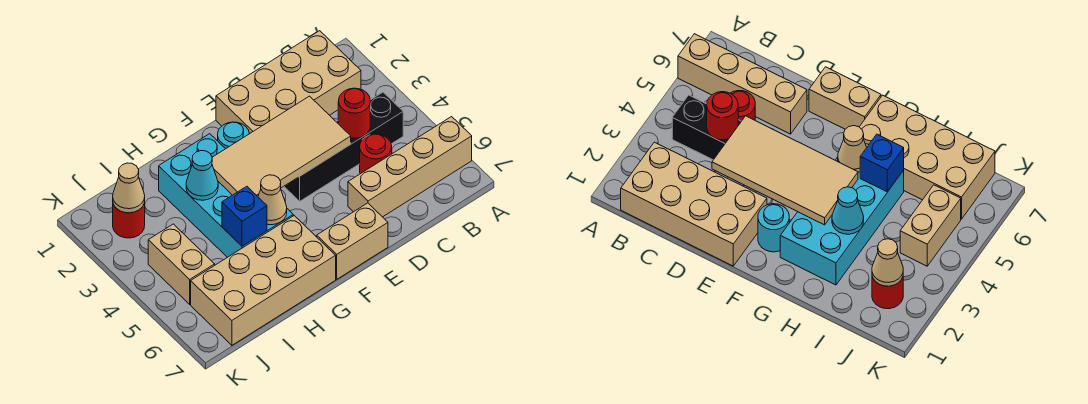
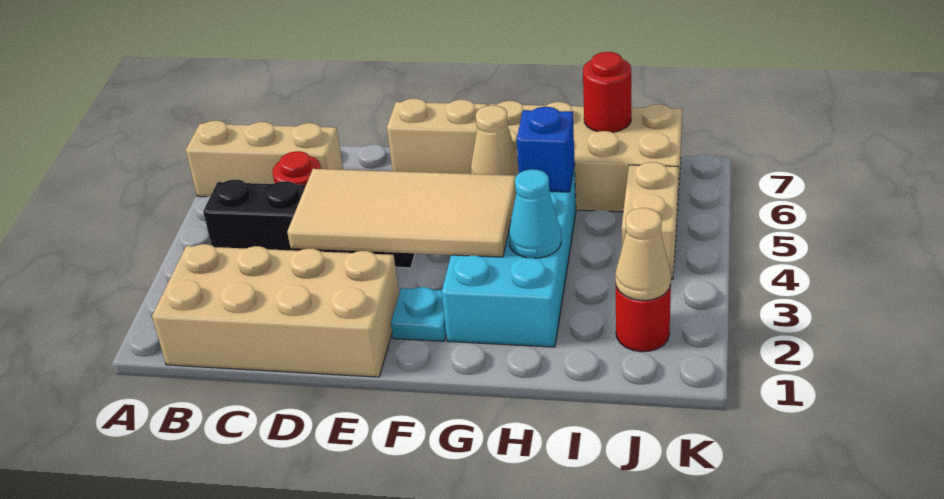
tan 1x4 brick [348,117,472,217] -> tan 1x3 brick [186,121,343,197]
red 1x1 round brick [338,88,370,138] -> red 1x1 round brick moved to [583,52,631,132]
cyan 1x1 round brick [218,122,249,149] -> cyan 1x1 plate [391,287,446,341]

